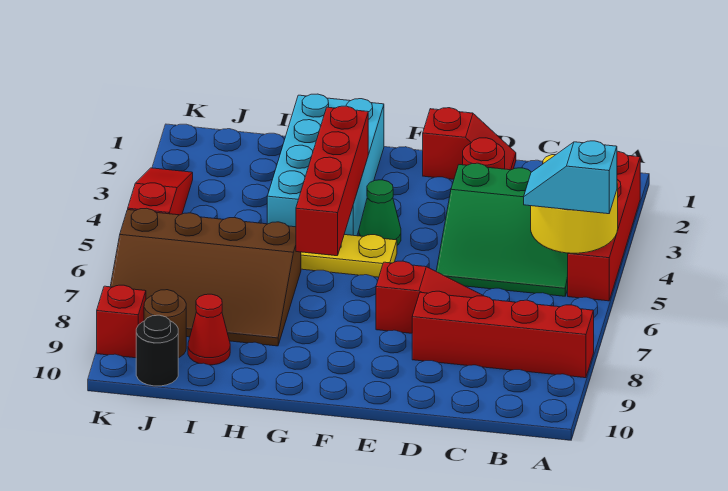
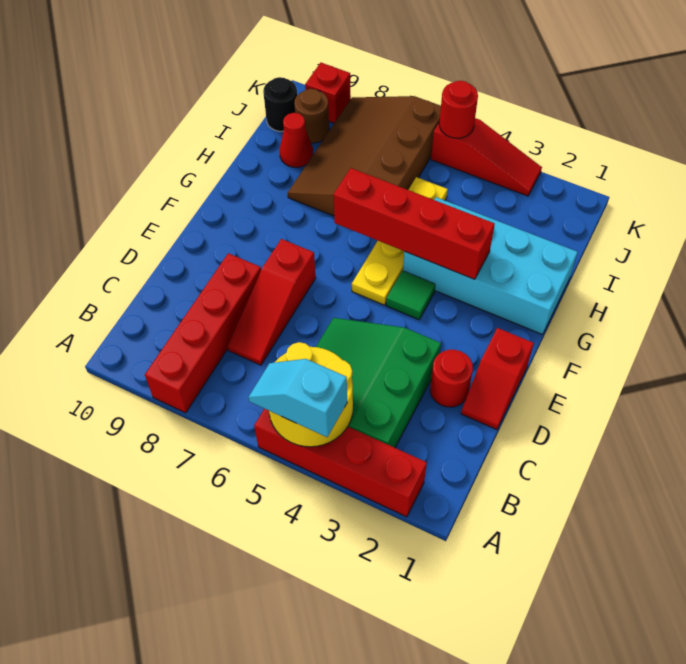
cyan 1x2 slope [524,141,617,214] -> cyan 1x2 slope turned to [248,359,347,437]
green 1x1 cone [359,180,401,245] -> green 1x1 tile [386,271,436,320]
none -> red 1x1 round brick [439,81,478,138]

